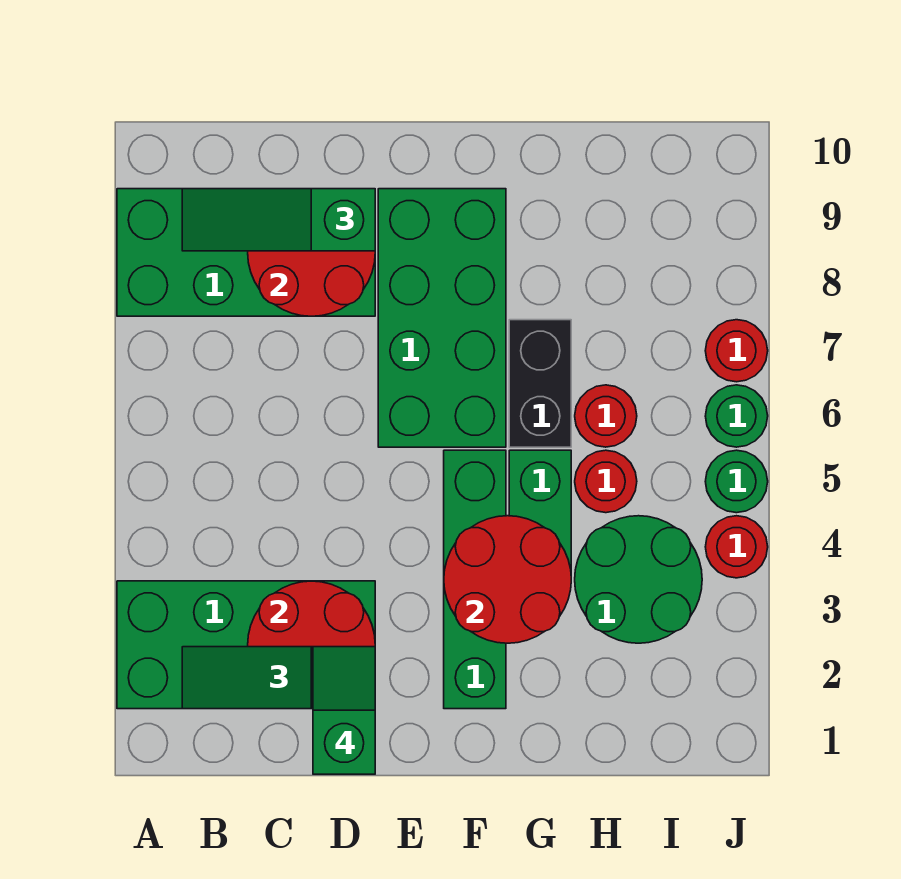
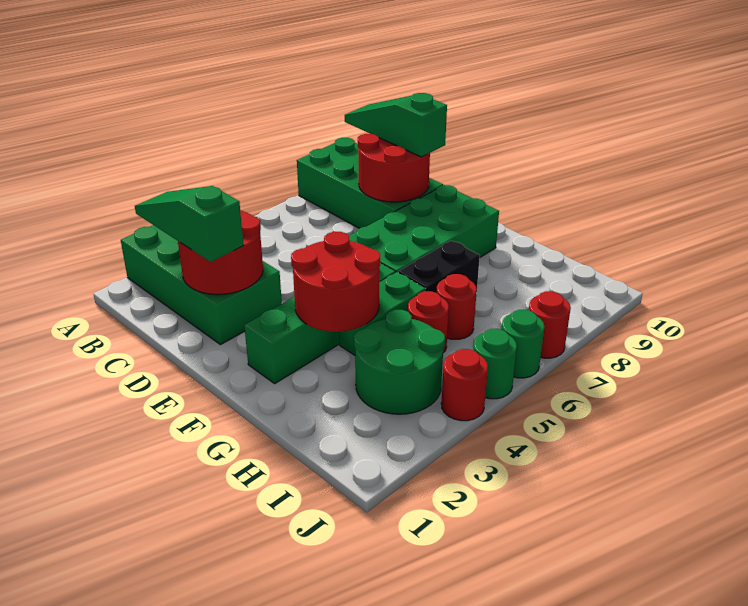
green 1x2 slope [313,647,375,774] -> none

